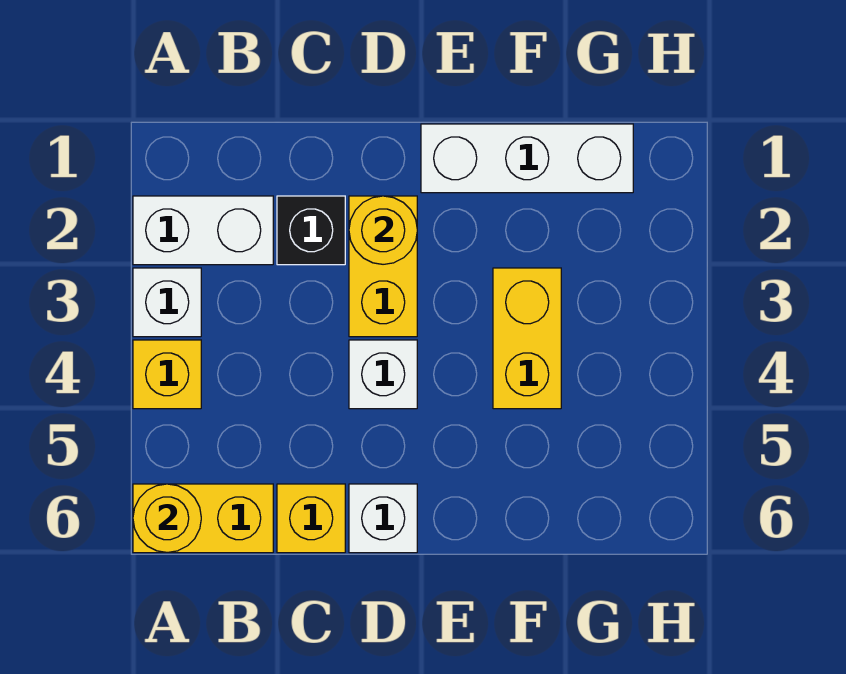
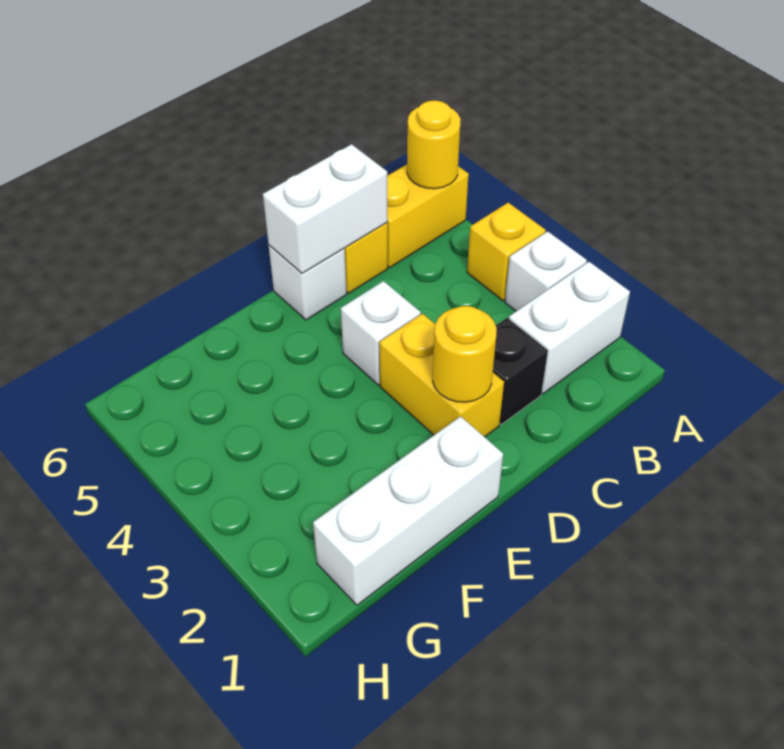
none -> white 1x2 brick [263,144,388,273]
yellow 1x2 brick [493,268,561,409] -> none

